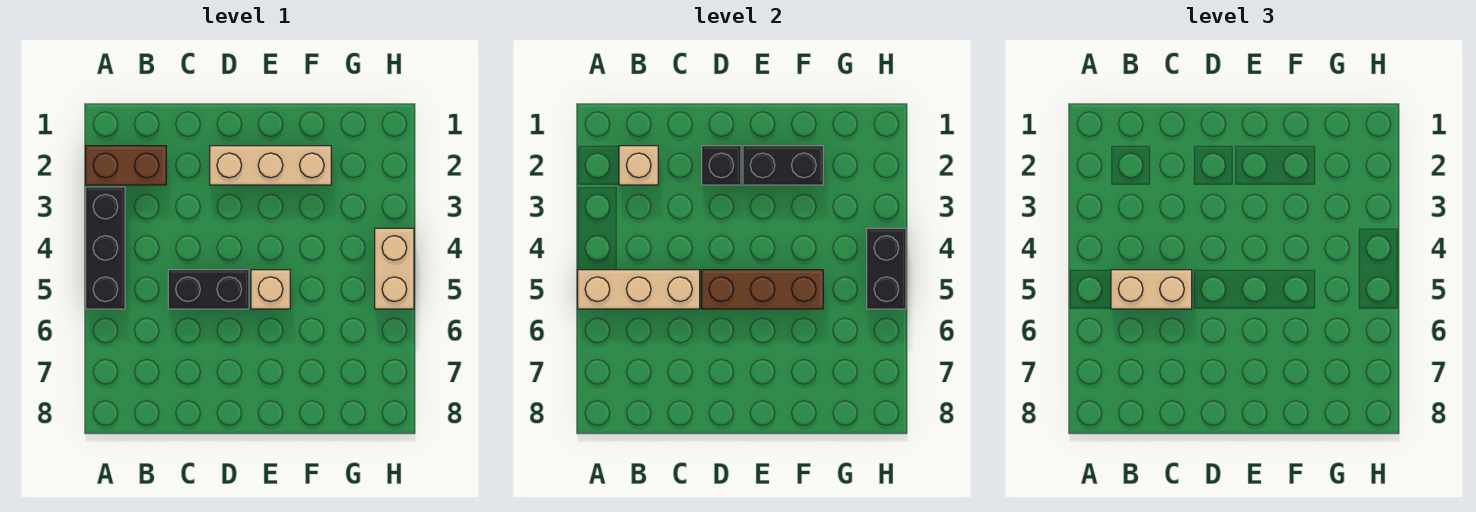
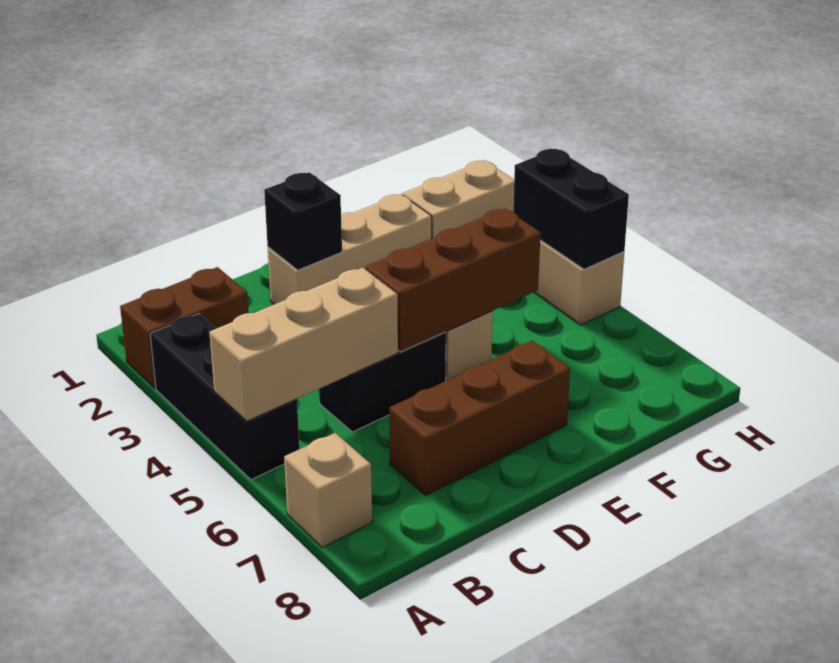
tan 1x1 brick [619,146,658,185] -> tan 1x1 brick moved to [284,433,372,547]
tan 1x2 brick [1111,270,1192,309] -> tan 1x2 brick moved to [403,160,514,238]
none -> brown 1x3 brick [389,341,570,495]
black 1x2 brick [743,146,823,185] -> none

